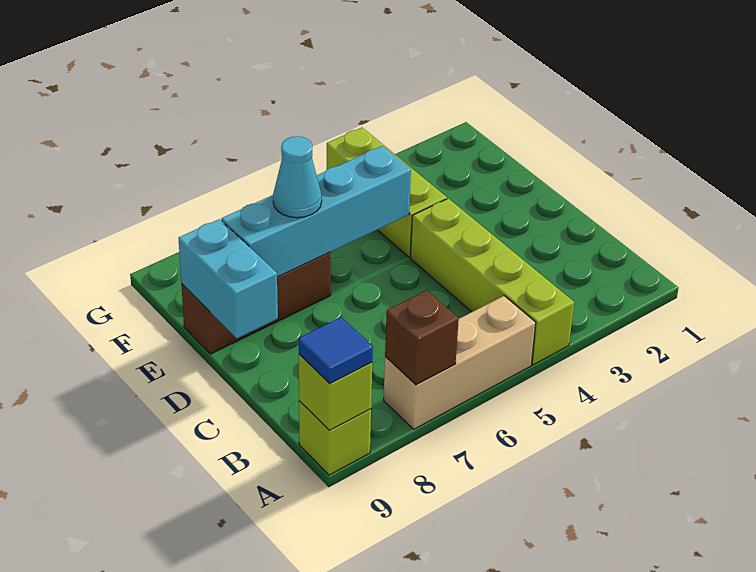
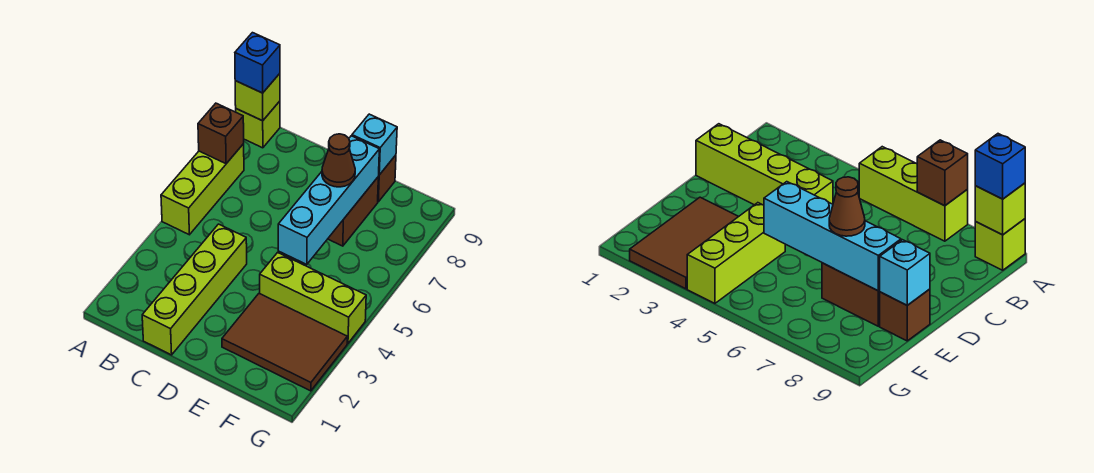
lime 1x4 brick [411,198,574,365] -> lime 1x4 brick turned to [142,224,247,355]
tan 1x3 brick [384,296,536,429] -> lime 1x3 brick [161,144,244,235]
blue 1x1 tile [299,317,373,384] -> blue 1x1 brick [235,33,280,93]
cyan 1x2 brick [179,219,278,338] -> cyan 1x1 brick [352,114,397,175]
none -> brown 2x3 tile [222,293,347,391]
cyan 1x1 cone [273,136,322,218] -> brown 1x1 cone [322,134,355,187]

